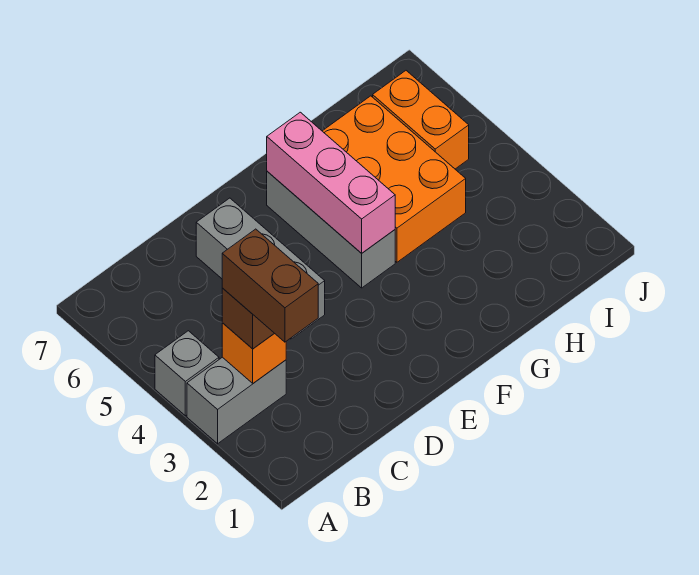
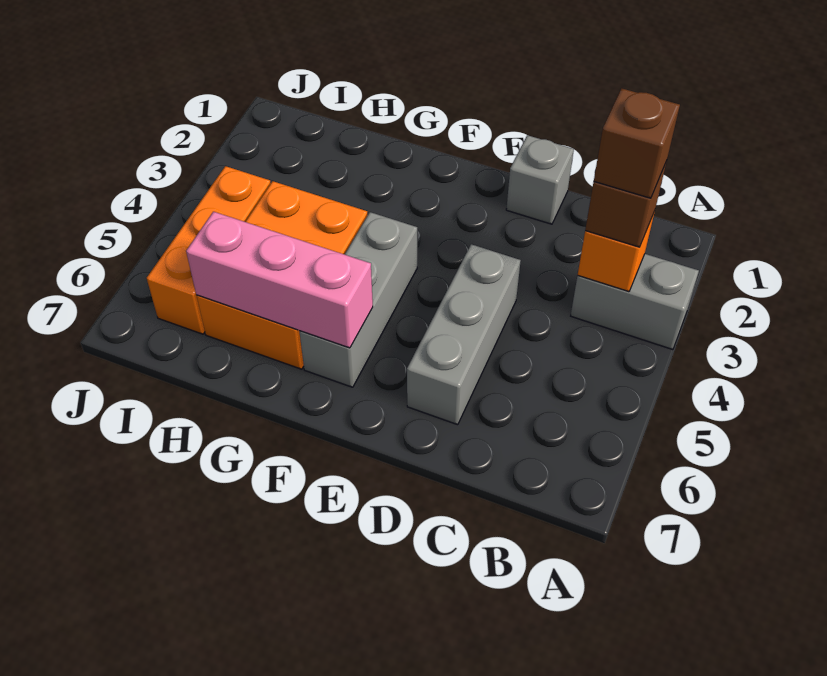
grey 1x1 brick [155,331,219,416] -> grey 1x1 brick moved to [506,135,574,224]
brown 1x2 brick [222,229,318,342] -> brown 1x1 brick [594,88,680,198]
pink 1x3 brick [267,112,395,253] -> pink 1x3 brick turned to [186,212,373,348]
orange 1x2 brick [373,71,469,169] -> orange 1x3 brick [147,166,271,334]

